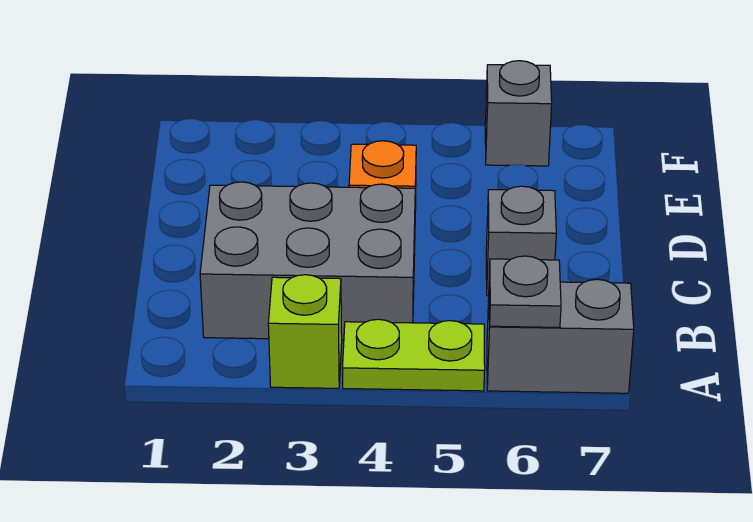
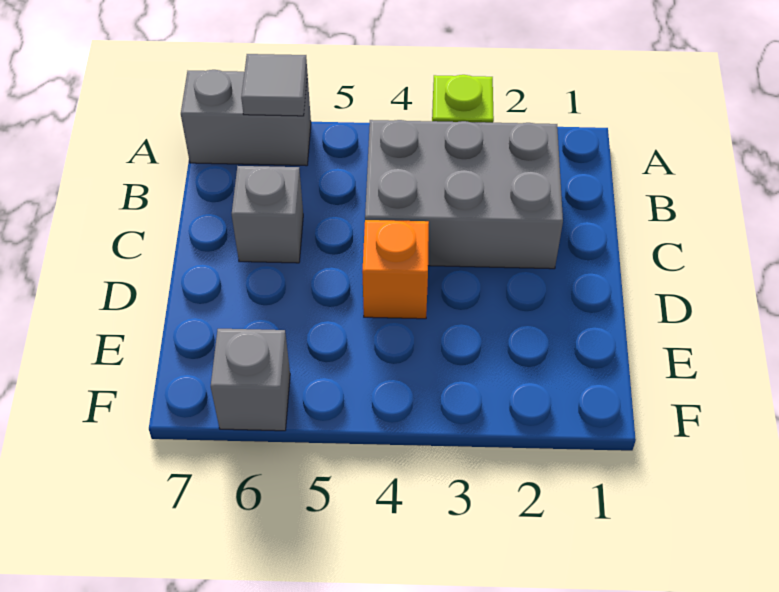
lime 1x2 plate [343,319,485,391] -> none
grey 1x1 plate [489,256,561,327] -> grey 1x1 tile [241,54,307,116]

